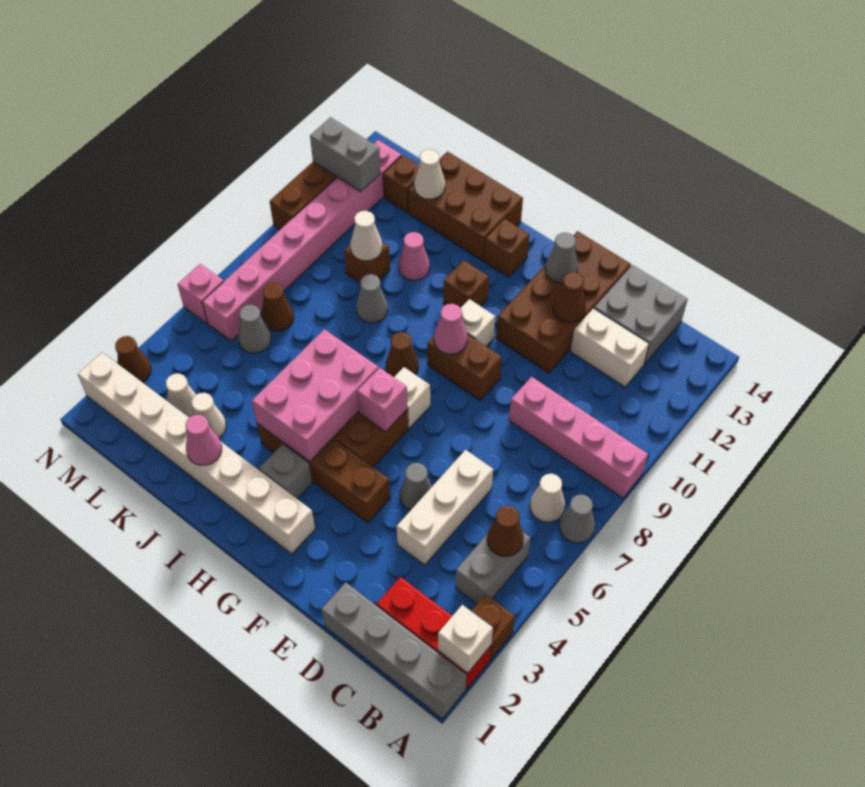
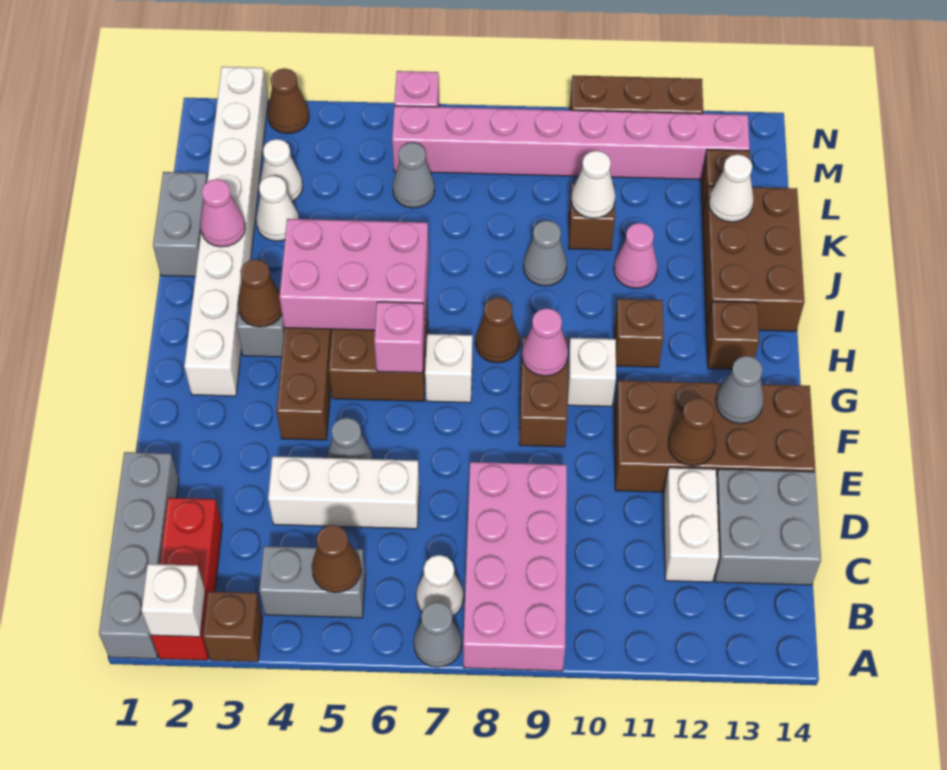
pink 1x4 brick [509,377,648,498] -> pink 2x4 brick [463,462,567,671]
brown 1x1 cone [261,283,294,331] -> brown 1x1 cone moved to [238,259,282,327]
grey 1x2 brick [310,117,381,192] -> grey 1x2 brick moved to [153,172,208,277]

